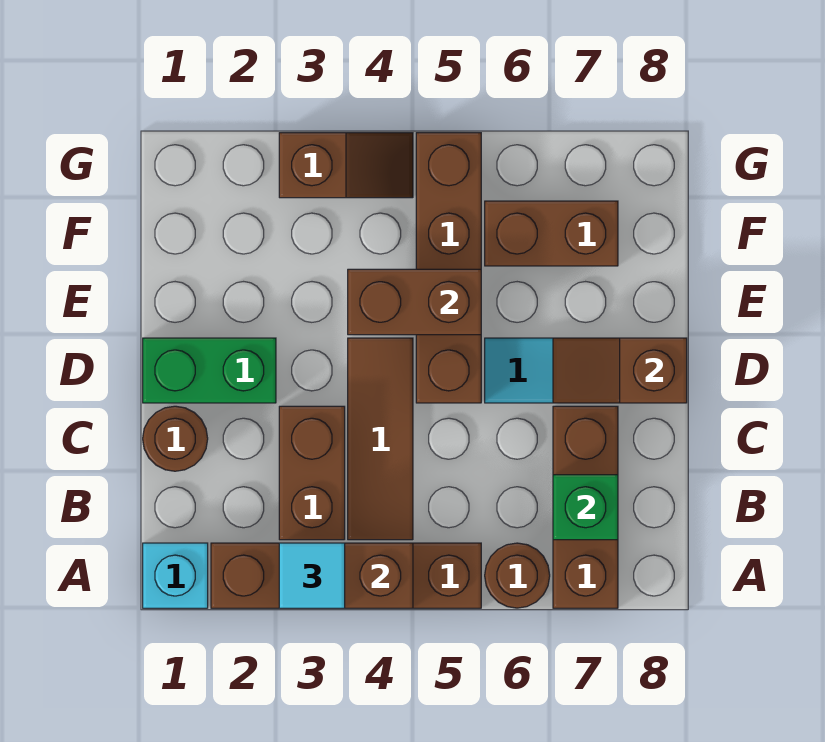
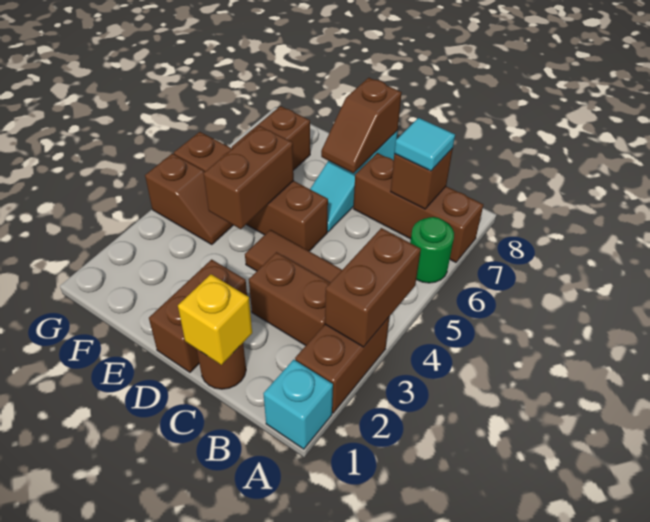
brown 1x4 brick [211,543,481,608] -> brown 1x2 brick [295,318,389,413]
cyan 1x1 tile [279,543,345,608] -> cyan 1x1 tile moved to [394,118,455,171]
brown 1x1 round brick [485,543,550,608] -> green 1x1 round brick [410,217,454,283]
green 1x1 brick [553,475,618,540] -> brown 1x1 brick [391,148,453,209]
none -> yellow 1x1 brick [178,274,252,365]
green 1x2 brick [143,338,276,403] -> brown 1x2 brick [149,259,247,372]
brown 1x2 slope [279,133,413,198] -> brown 1x2 slope turned to [145,154,233,245]

